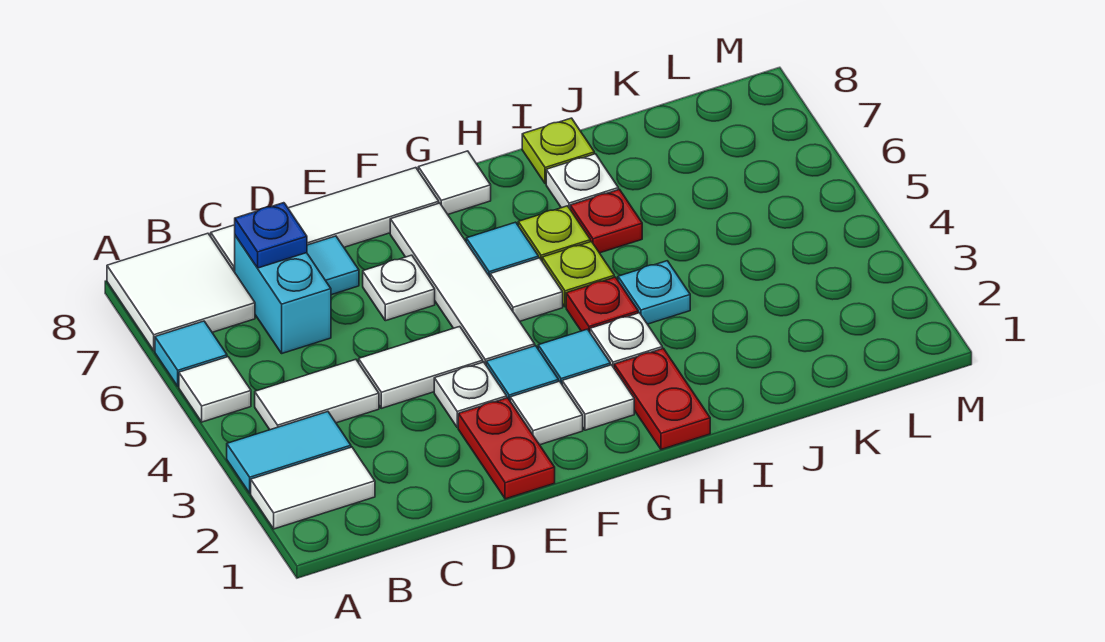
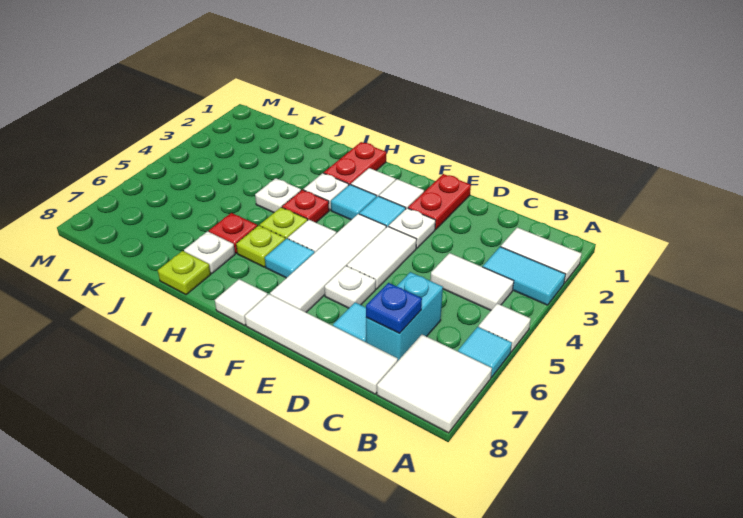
white 1x2 tile [359,327,483,408] -> white 1x2 tile turned to [347,226,417,289]
cyan 1x1 plate [618,261,690,324] -> white 1x1 plate [255,178,301,213]

